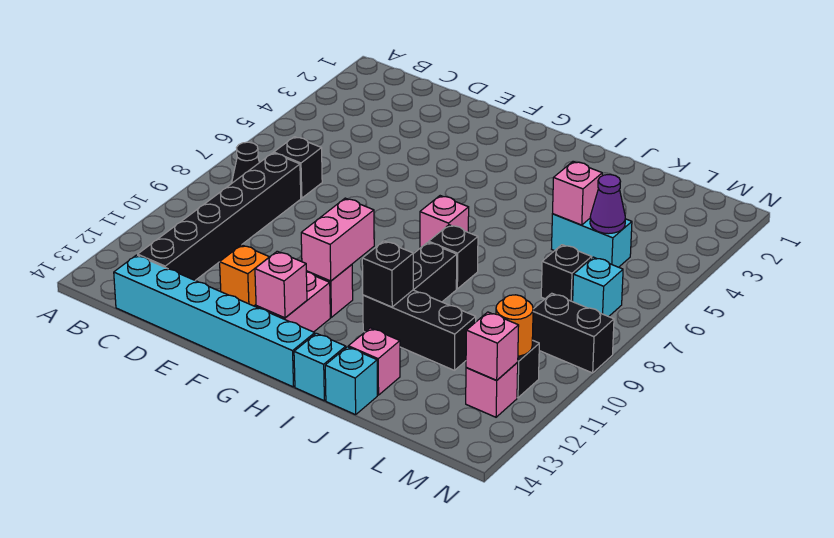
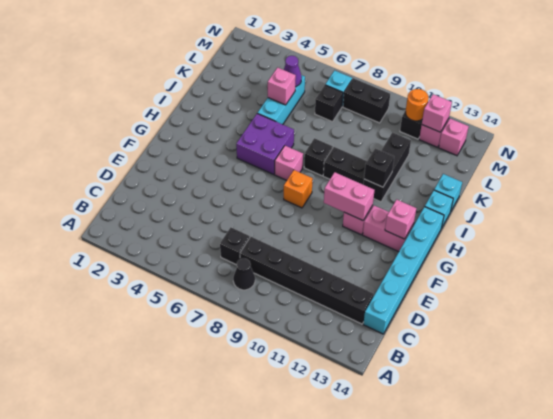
orange 1x1 brick [220,245,269,306] -> orange 1x1 brick moved to [284,170,313,208]
none -> purple 2x2 brick [236,114,294,175]
pink 1x1 brick [348,328,400,395] -> pink 1x1 brick moved to [439,119,469,156]
cyan 1x2 brick [552,214,632,267] -> cyan 1x3 brick [257,75,305,124]
black 1x2 brick [532,293,614,373] -> black 1x2 brick turned to [343,78,390,123]

